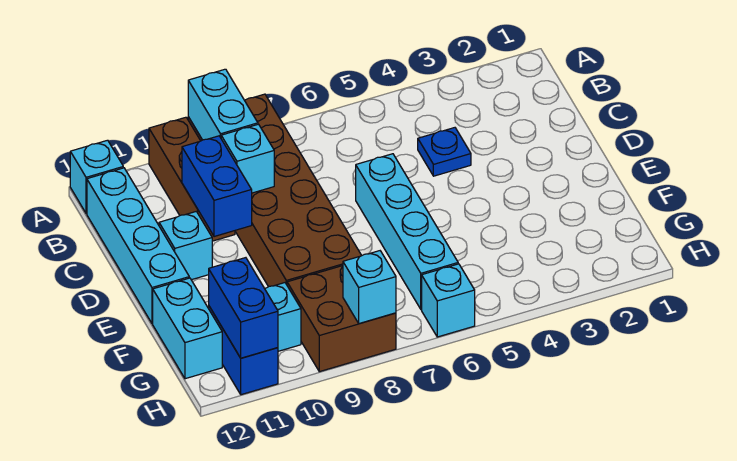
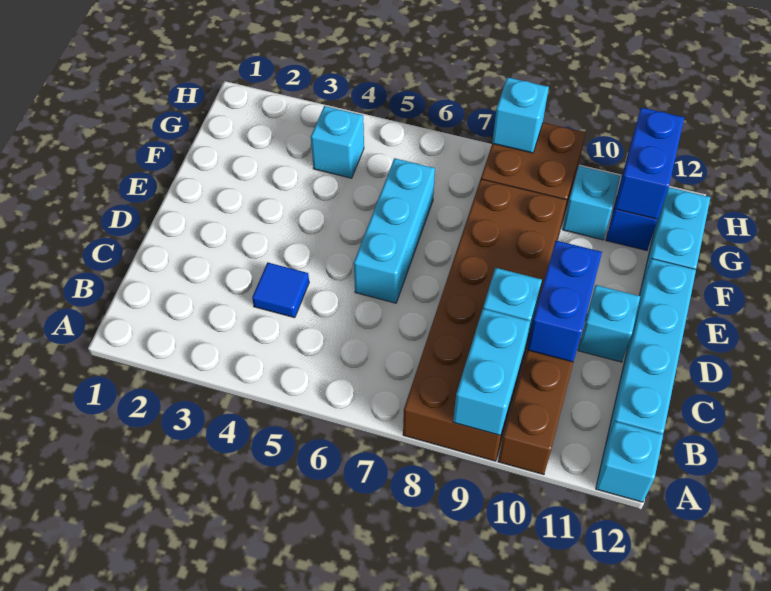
blue 1x1 plate [418,128,471,176] -> blue 1x1 tile [252,262,309,318]
cyan 1x4 brick [356,154,458,309] -> cyan 1x3 brick [354,158,435,303]
cyan 1x1 brick [422,264,475,337] -> cyan 1x1 brick moved to [311,106,364,178]

